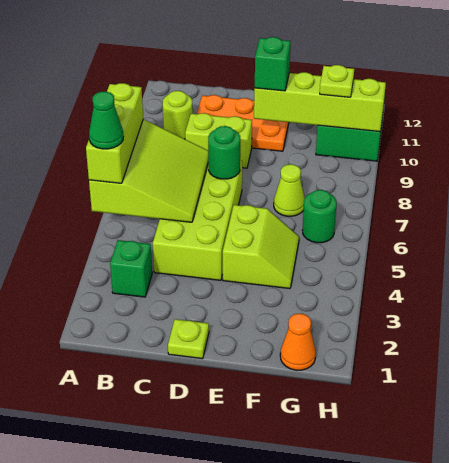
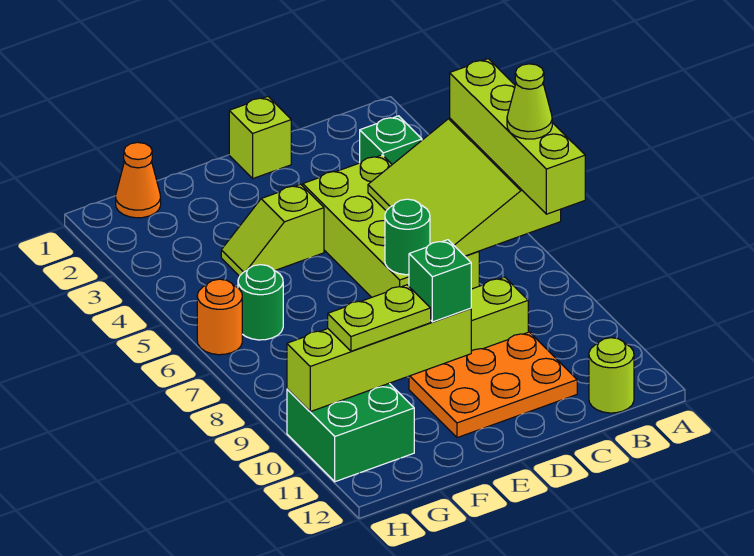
lime 1x3 brick [86,83,143,183] -> lime 1x4 brick [450,59,585,214]
green 1x1 cone [89,92,123,149] -> none
lime 1x1 round brick [163,91,193,139] -> lime 1x1 round brick moved to [589,338,634,413]
lime 1x1 plate [168,319,209,359] -> lime 1x1 brick [229,97,291,178]
lime 2x2 slope [223,205,299,289] -> lime 1x2 slope [221,184,324,276]
lime 1x1 cone [274,164,305,216] -> lime 1x1 cone moved to [507,64,552,139]
lime 1x1 plate [320,65,354,97] -> lime 1x2 plate [328,285,431,351]
none -> orange 1x1 round brick [197,279,242,355]

